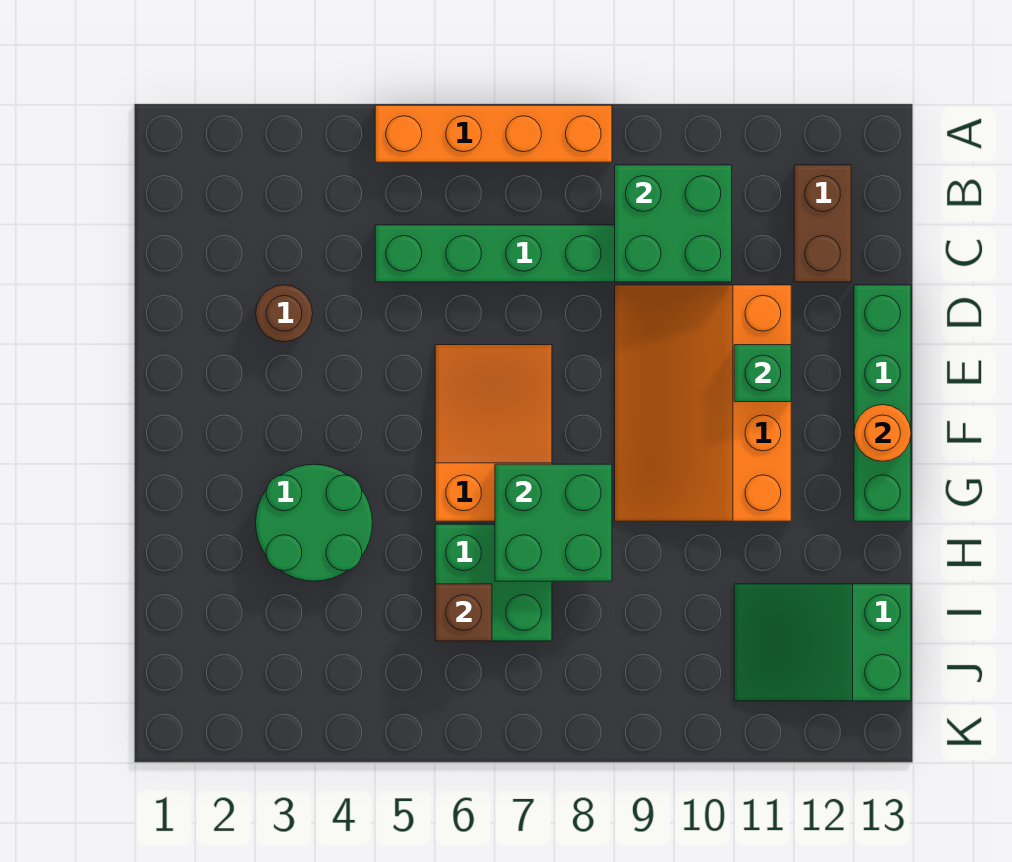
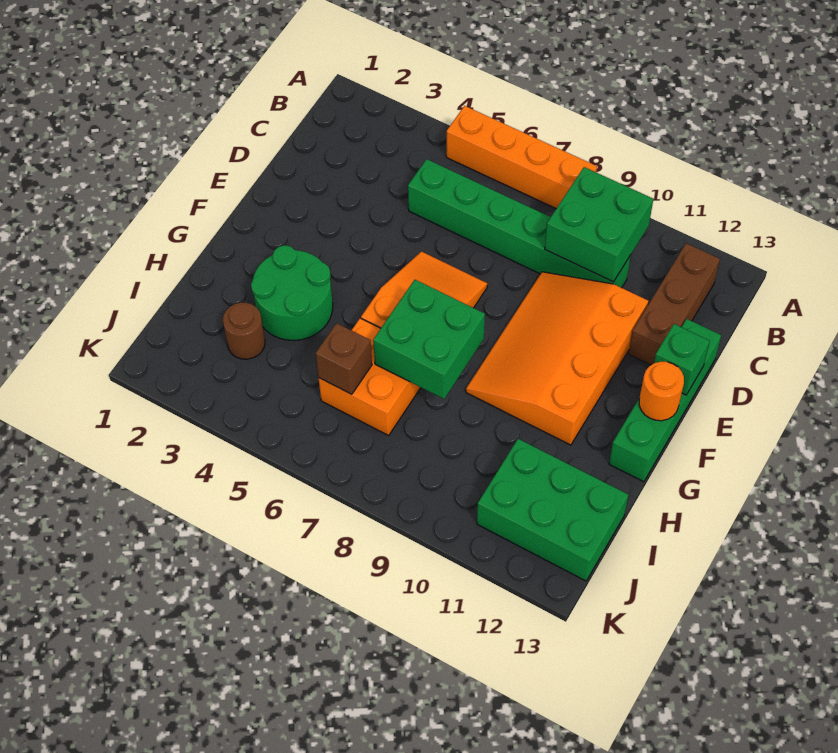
brown 1x2 brick [794,165,851,282] -> brown 1x3 brick [629,243,720,365]
brown 1x1 round brick [256,285,313,342] -> brown 1x1 round brick moved to [223,303,265,359]
green 1x1 brick [734,345,791,402] -> green 1x1 brick moved to [654,324,710,395]
green 2x2 brick [435,524,552,641] -> orange 2x2 brick [319,318,421,436]
green 2x3 slope [734,584,911,701] -> green 2x3 brick [477,439,628,581]

